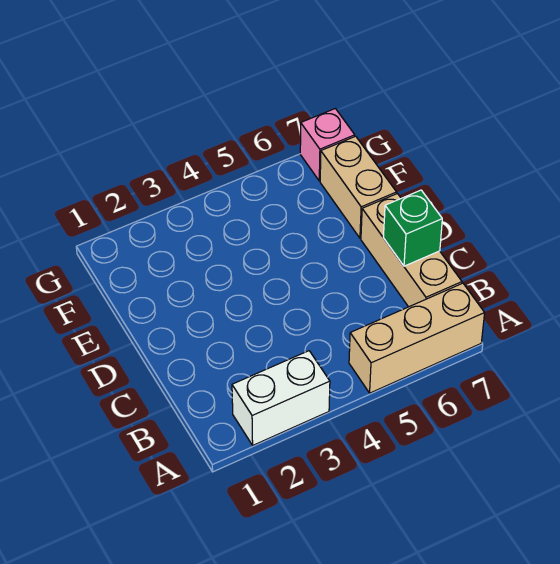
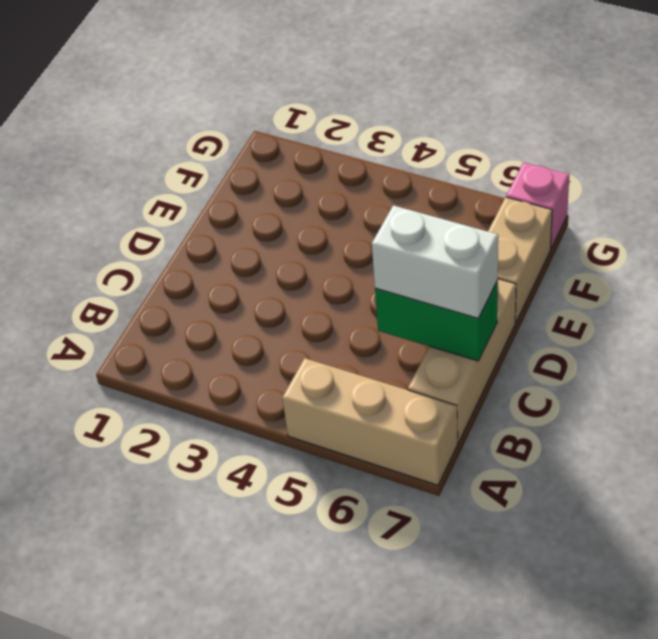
white 1x2 brick [232,351,330,445] -> white 1x2 brick moved to [372,205,498,318]
green 1x1 brick [383,190,442,266] -> green 1x2 brick [375,281,498,361]

